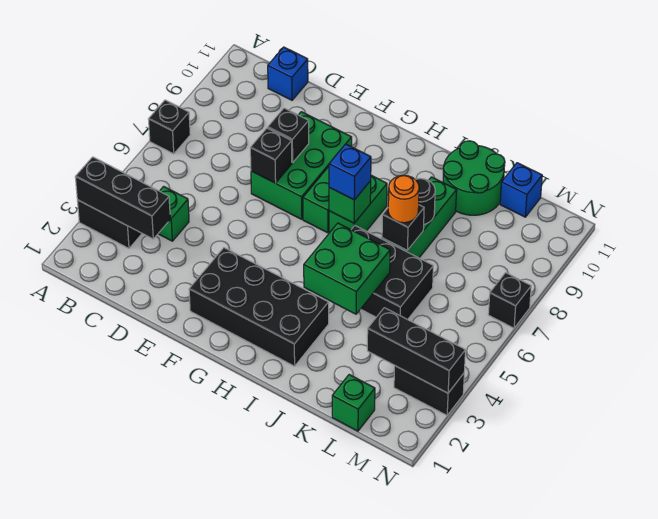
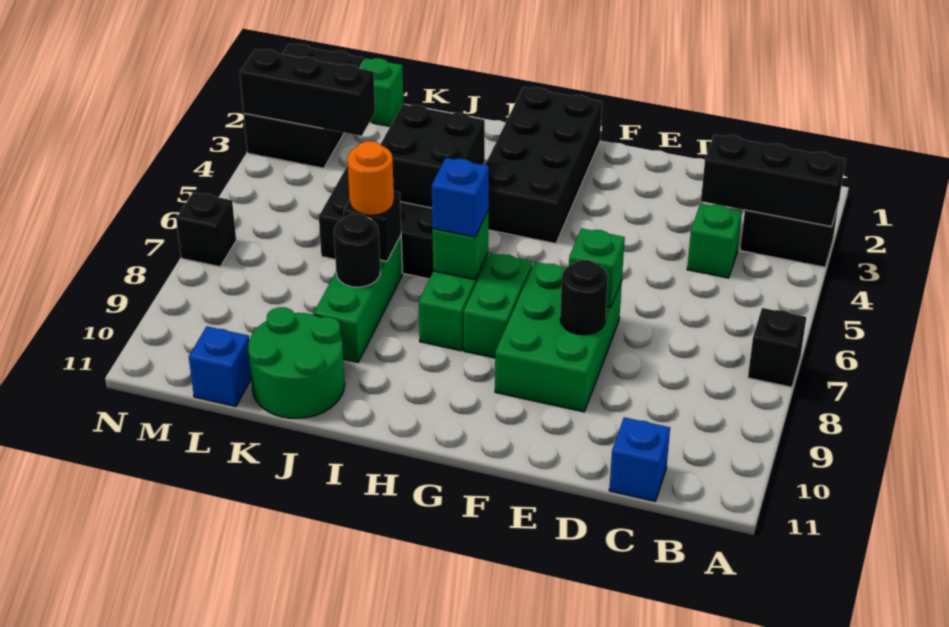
black 1x1 brick [250,128,292,183] -> green 1x1 brick [569,228,625,308]
black 1x1 brick [268,108,309,163] -> black 1x1 round brick [560,260,608,335]
black 2x4 brick [189,248,329,366] -> black 2x4 brick turned to [485,87,602,243]
green 2x2 brick [304,223,390,314] -> black 2x2 brick [381,104,485,208]
black 1x2 brick [394,366,464,415] -> black 2x3 brick [244,44,364,168]

